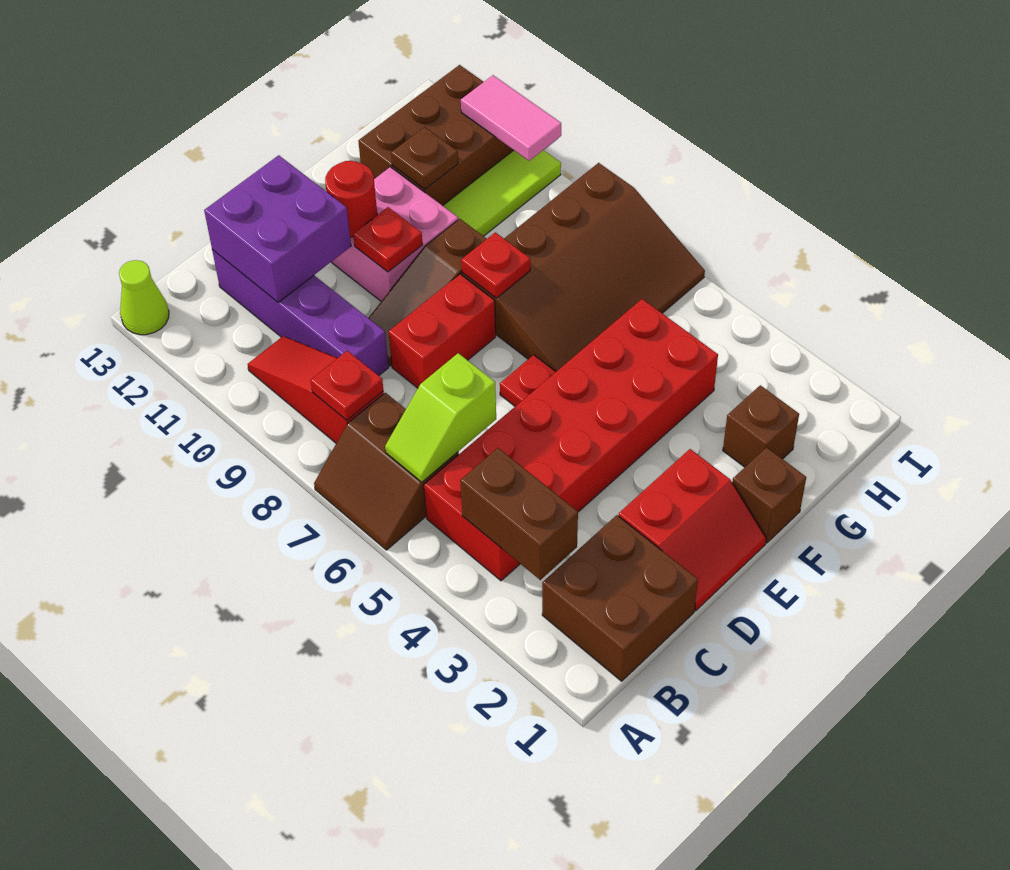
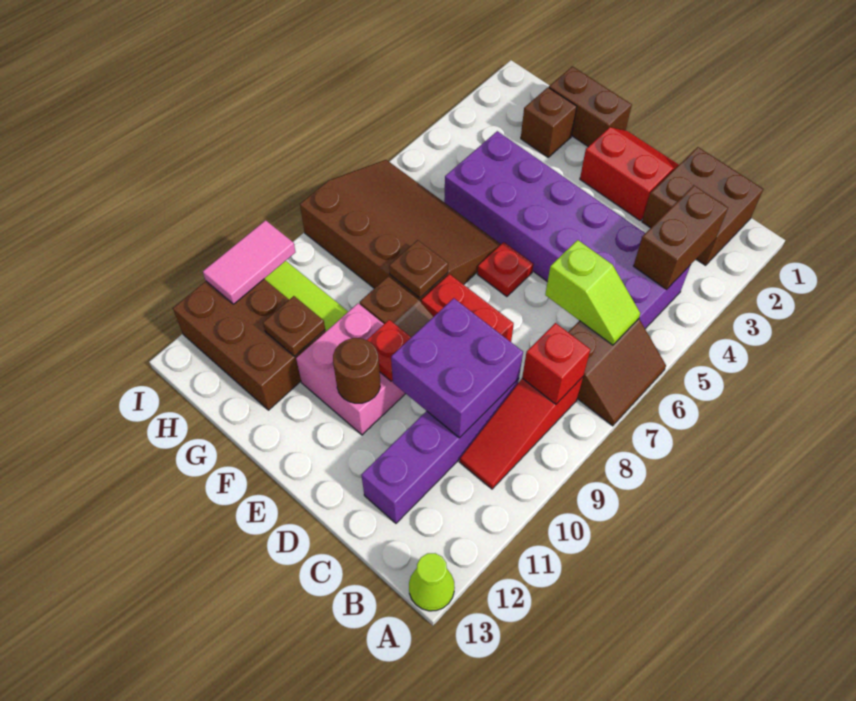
red 2x6 brick [424,299,718,581] -> purple 2x6 brick [444,131,691,329]
red 1x1 plate [310,351,383,420] -> red 1x1 brick [522,323,591,404]
purple 2x2 brick [204,155,351,302] -> purple 2x2 brick moved to [391,298,523,438]
red 1x1 round brick [325,161,377,237] -> brown 1x1 round brick [333,338,380,403]
brown 1x1 brick [732,447,806,543] -> brown 1x2 brick [549,66,632,147]
red 1x1 plate [461,232,530,298] -> brown 1x1 plate [389,240,448,298]

